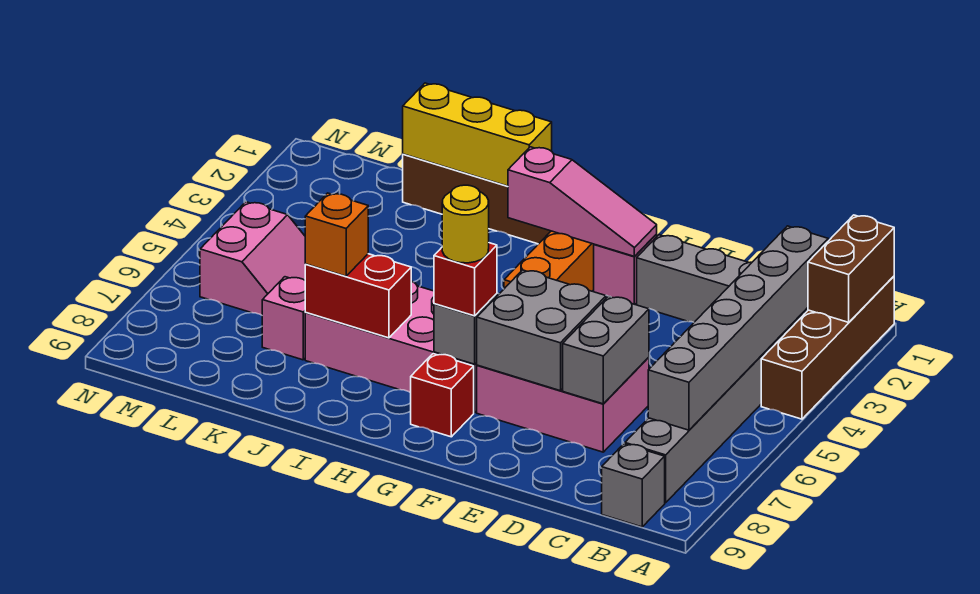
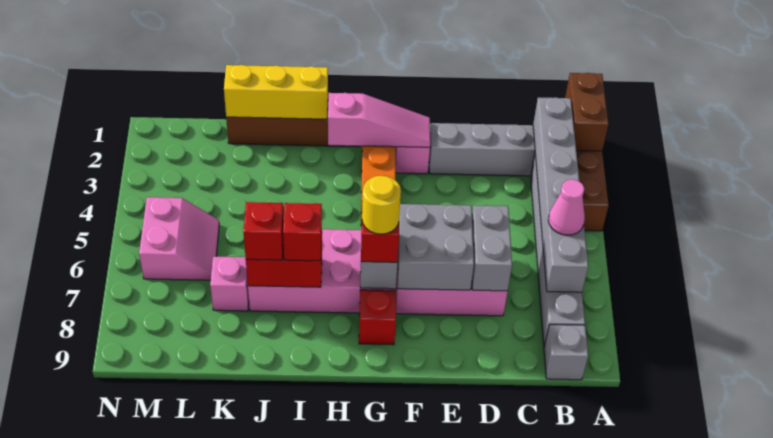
none -> pink 1x1 cone [548,179,585,235]
none -> red 1x1 brick [283,203,322,261]
orange 1x1 brick [305,193,368,276] -> red 1x1 brick [244,202,284,260]

